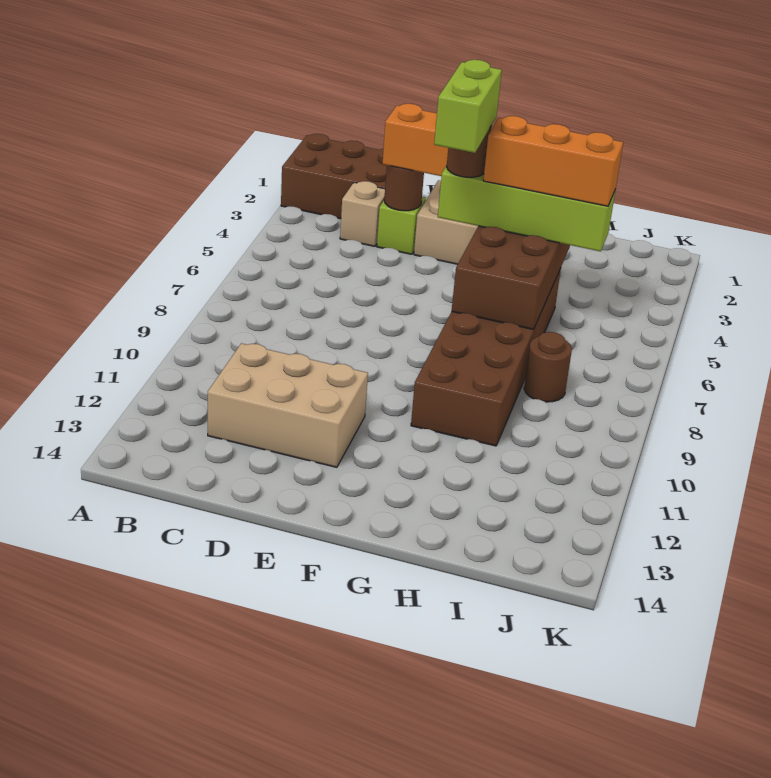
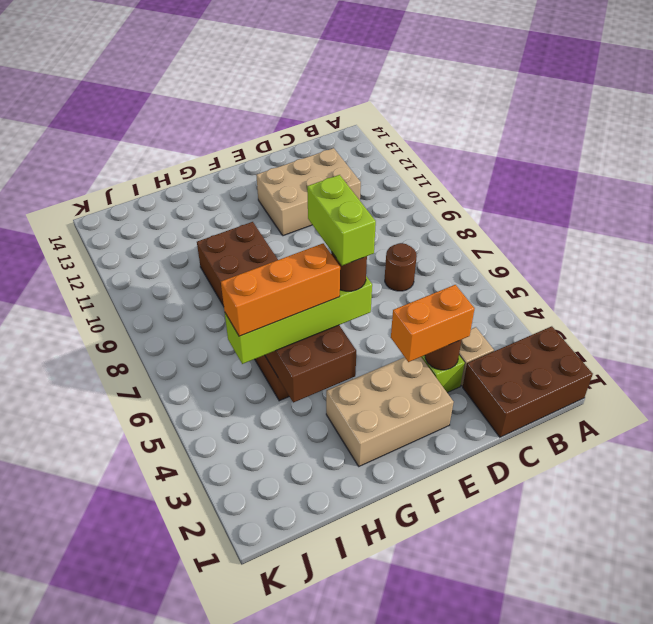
brown 1x1 round brick [524,332,572,402] -> brown 1x1 round brick moved to [385,243,417,291]

